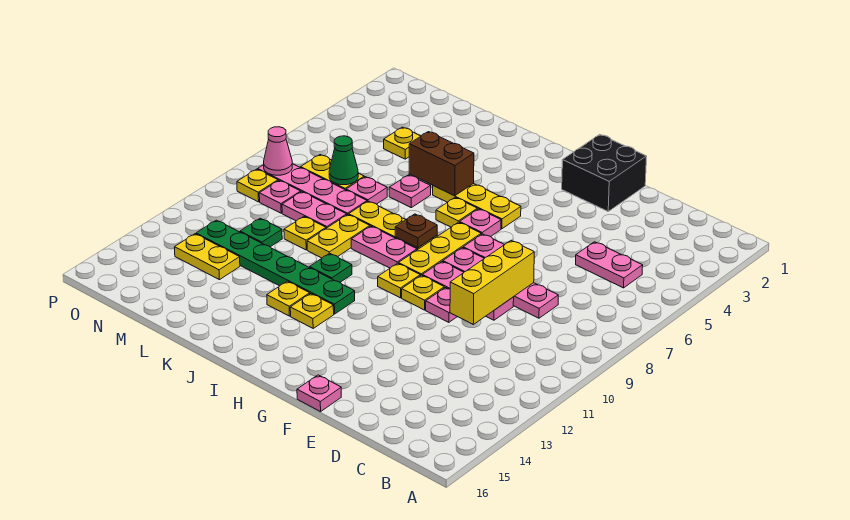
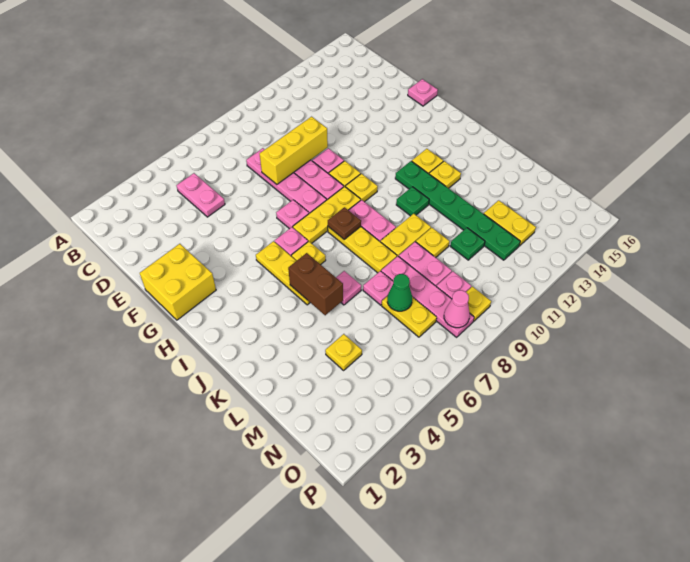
black 2x2 brick [562,135,647,211] -> yellow 2x2 brick [140,244,216,320]

